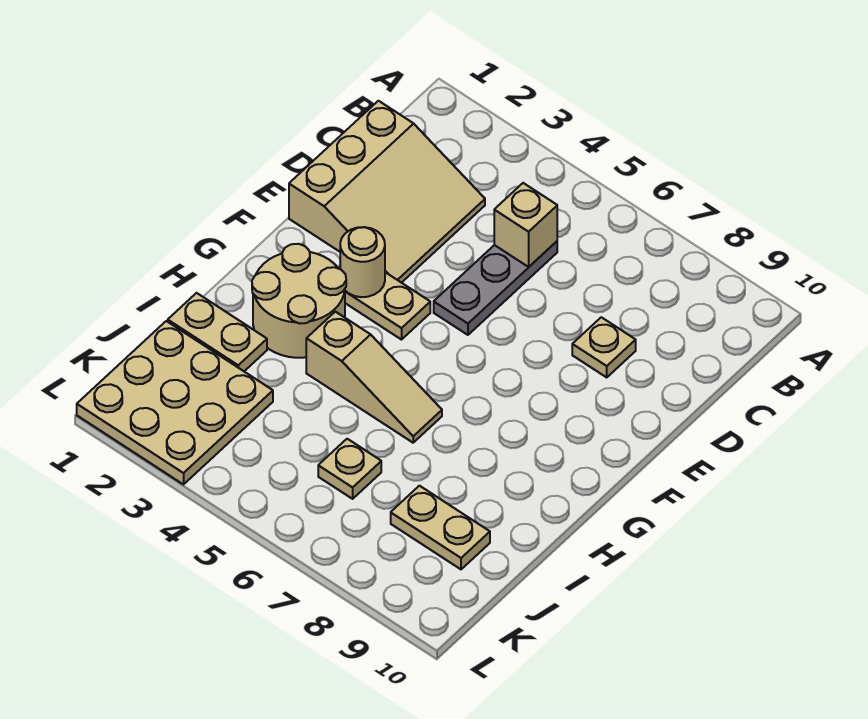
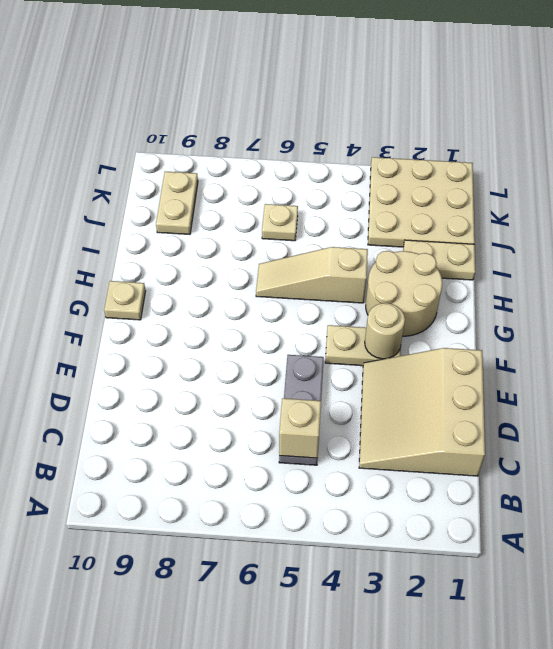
tan 1x1 plate [572,317,636,377] -> tan 1x1 plate moved to [104,281,146,320]
tan 1x2 plate [391,486,490,569] -> tan 1x2 plate turned to [156,172,198,234]

